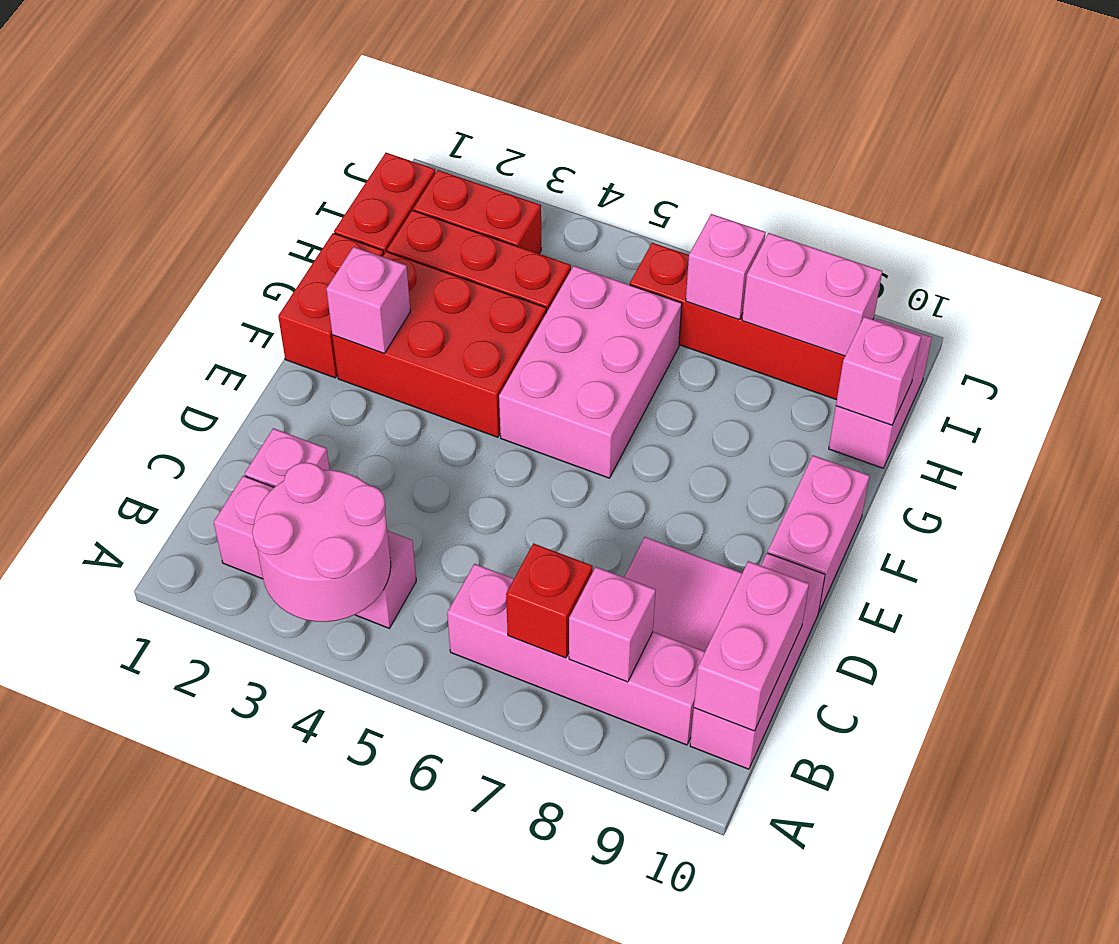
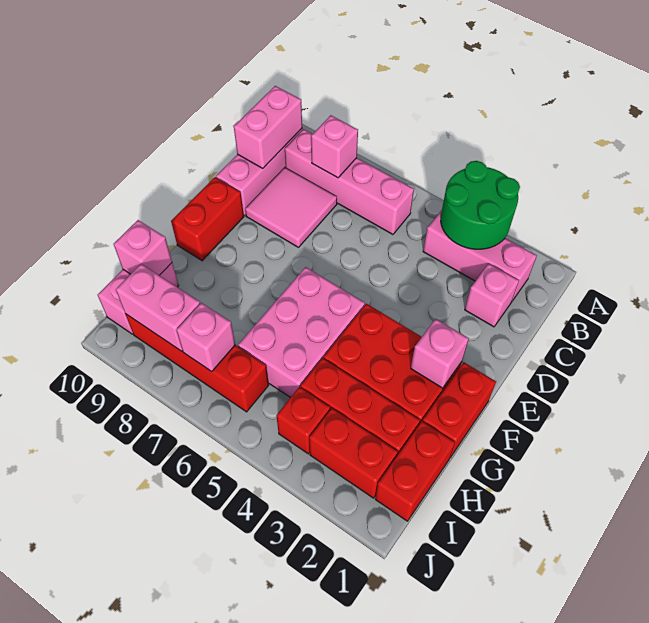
pink 2x2 round brick [252,463,391,622] -> green 2x2 round brick [441,161,520,249]
red 1x1 brick [506,543,593,658] -> red 1x1 brick moved to [276,387,330,454]
pink 1x2 brick [768,455,870,611] -> red 1x2 brick [171,177,244,261]

